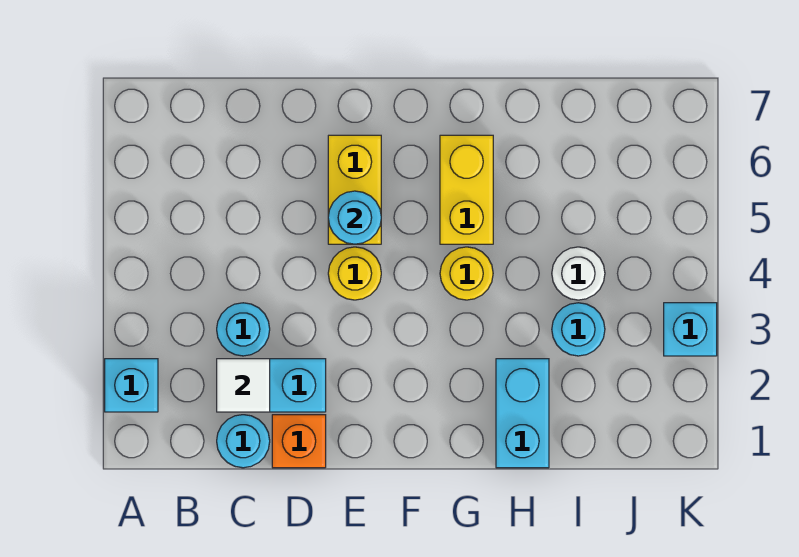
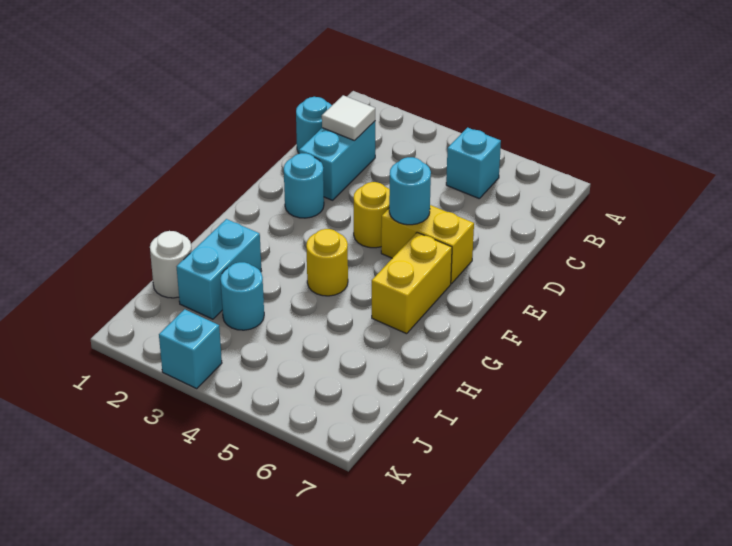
cyan 1x1 brick [105,359,158,412] -> cyan 1x1 brick moved to [446,128,501,199]
cyan 1x1 round brick [217,303,270,356] -> cyan 1x1 round brick moved to [284,153,324,218]
orange 1x1 brick [272,415,326,468] -> none
yellow 1x2 brick [440,135,493,244] -> yellow 1x2 brick turned to [372,233,452,334]
cyan 1x2 brick [496,359,549,468] -> cyan 1x2 brick turned to [177,219,261,319]
white 1x1 round brick [552,247,605,300] -> white 1x1 round brick moved to [150,231,192,298]

